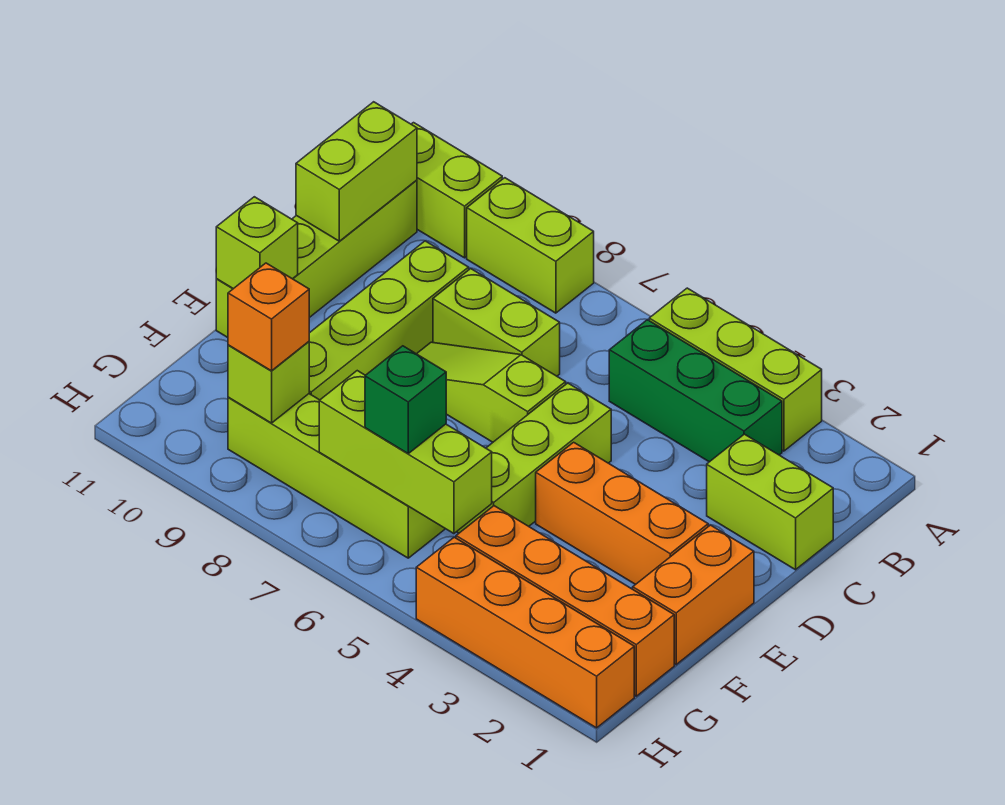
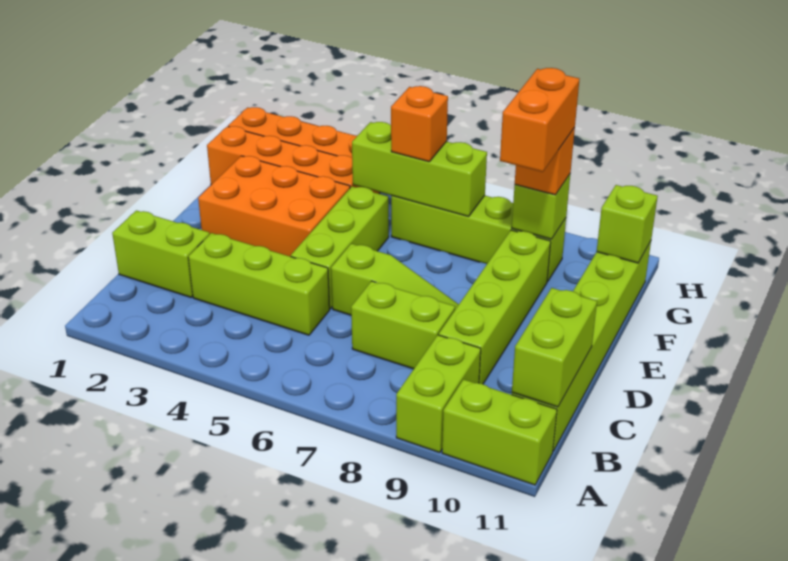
lime 1x3 brick [649,288,822,451] -> lime 1x3 brick moved to [188,233,330,335]
lime 1x2 brick [467,178,594,313] -> lime 1x2 brick turned to [396,335,481,453]
green 1x3 brick [609,320,782,462] -> none
lime 1x4 brick [216,180,417,338] -> lime 1x6 brick [512,241,651,451]
orange 1x2 brick [633,525,754,665] -> orange 1x2 brick moved to [500,68,579,172]
orange 1x3 brick [536,442,708,584] -> orange 2x3 brick [198,156,350,257]
lime 1x1 brick [216,197,298,289] -> lime 1x1 brick moved to [597,185,658,263]
green 1x1 brick [365,346,446,453] -> orange 1x1 brick [391,86,448,162]

